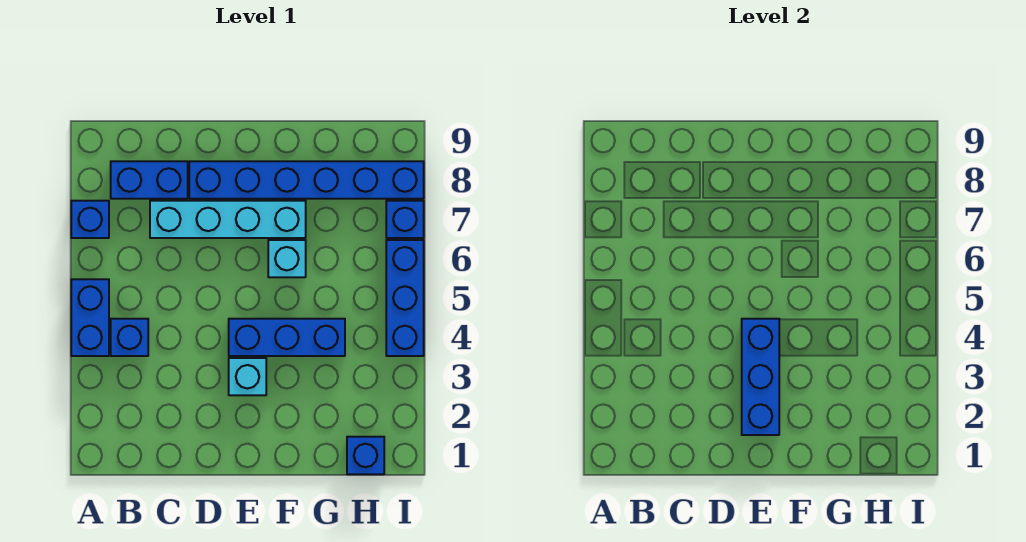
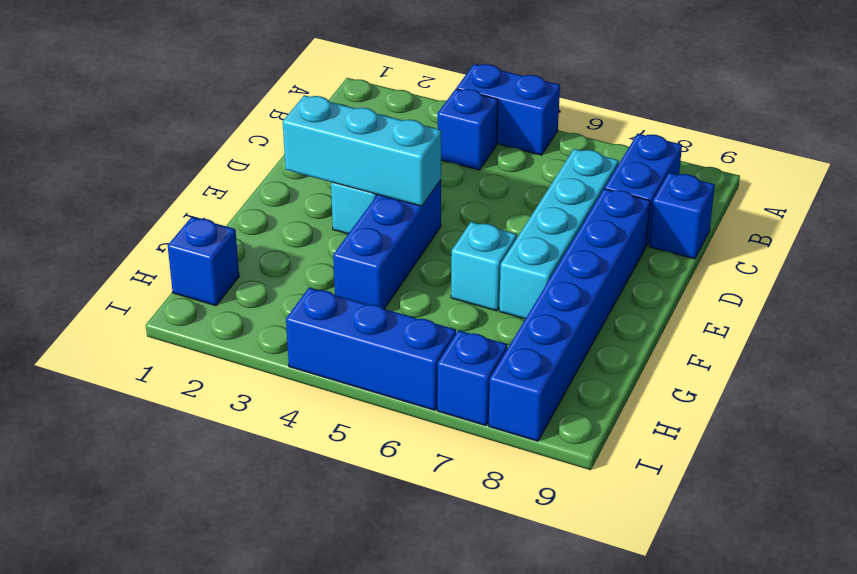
blue 1x1 brick [71,201,109,238] -> blue 1x1 brick moved to [649,173,715,259]
blue 1x3 brick [742,319,779,435] -> cyan 1x3 brick [283,95,441,206]

